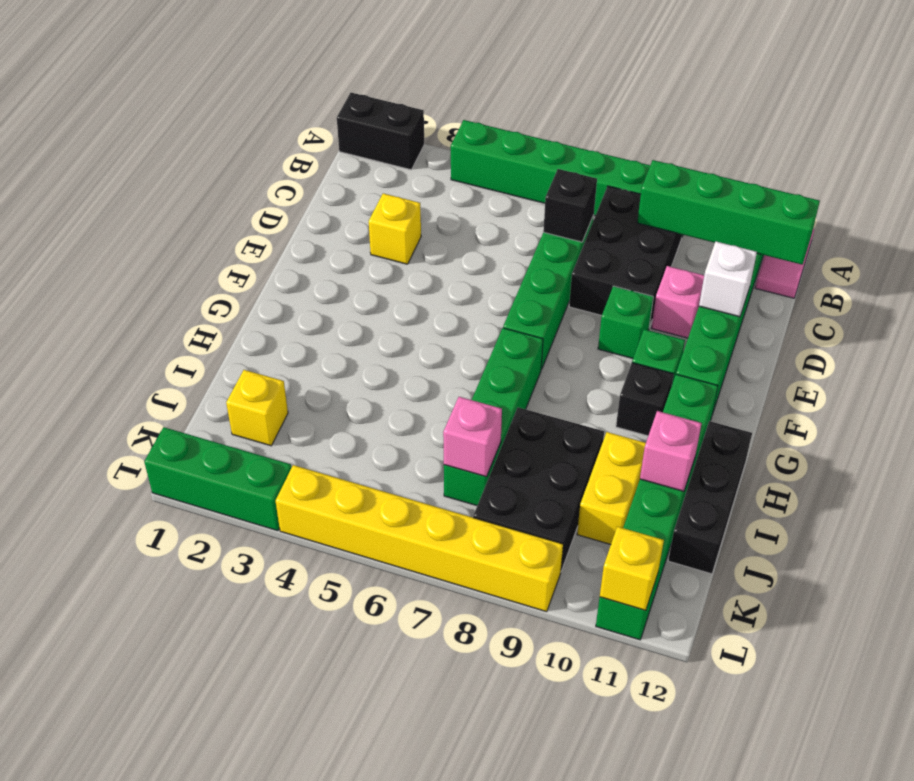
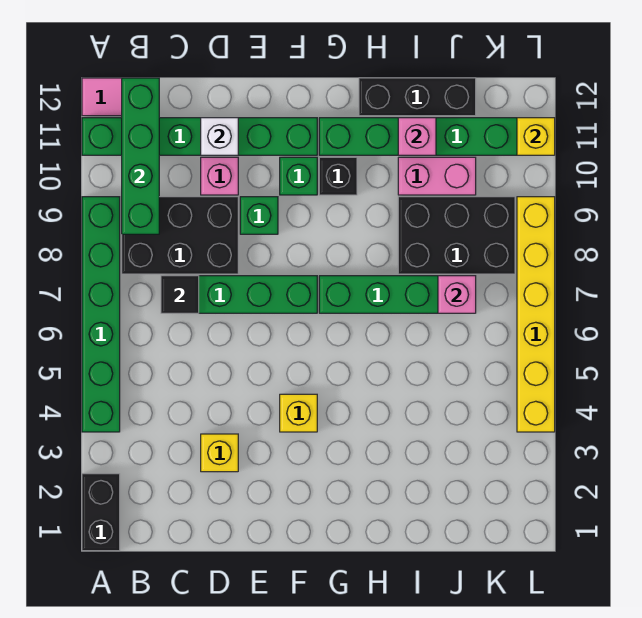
black 1x1 brick [543,169,597,242] -> black 1x1 tile [161,276,199,313]
yellow 1x2 brick [577,432,646,544] -> pink 1x2 brick [398,157,476,195]
yellow 1x1 brick [226,370,288,446] -> yellow 1x1 brick moved to [280,394,317,432]
green 1x3 brick [144,427,291,531] -> none

